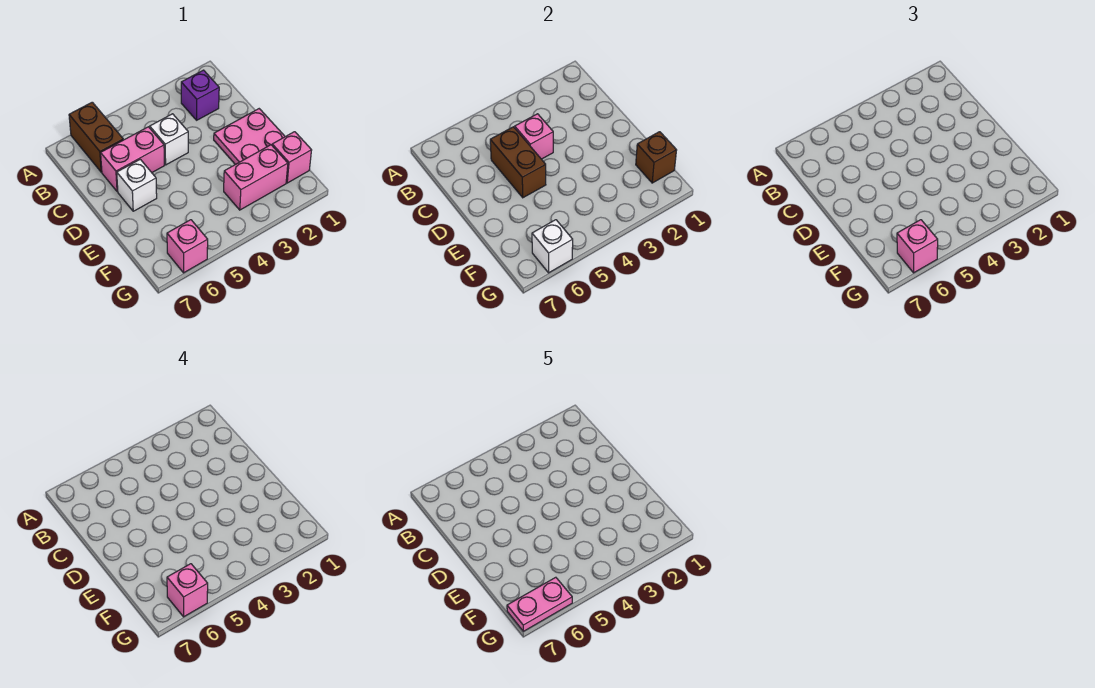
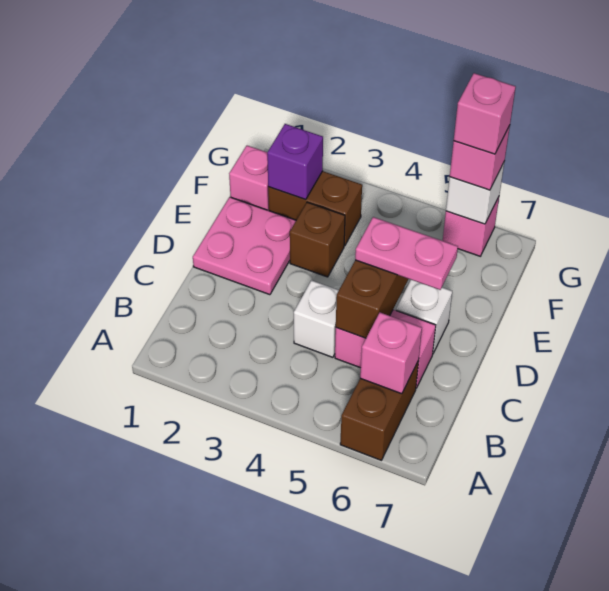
purple 1x1 brick [181,70,219,120] -> purple 1x1 brick moved to [267,124,323,200]
pink 1x1 brick [515,114,553,159] -> pink 1x1 brick moved to [360,313,422,394]
brown 1x1 brick [636,132,677,183] -> brown 1x1 brick moved to [290,202,345,277]
pink 1x2 brick [224,145,288,210] -> brown 1x2 brick [268,171,362,246]
pink 1x2 plate [507,577,572,631] -> pink 1x2 plate moved to [355,217,458,290]

